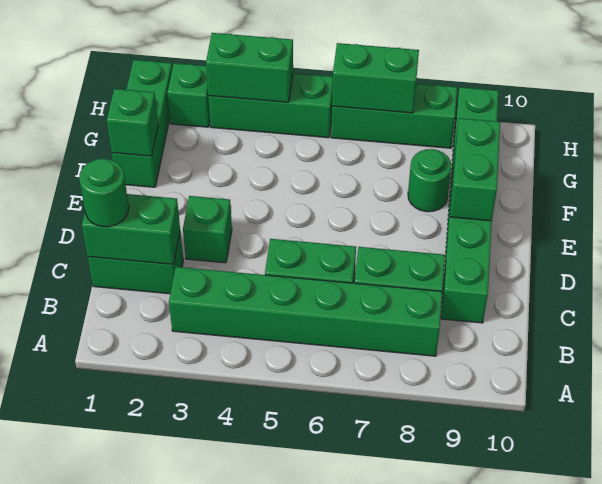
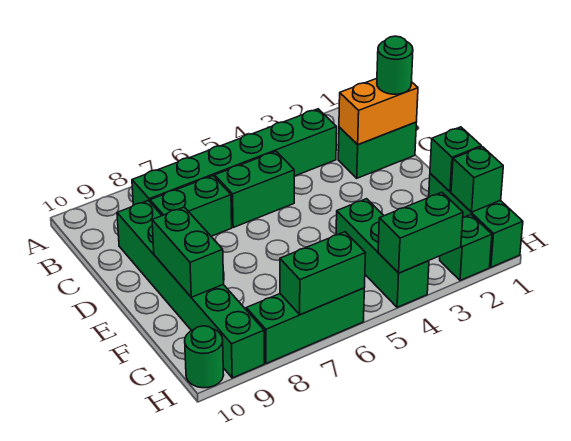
green 1x2 brick [82,194,180,264] -> orange 1x2 brick [339,78,418,145]
green 1x1 brick [183,196,232,263] -> green 1x1 brick moved to [451,147,503,212]
green 1x1 round brick [408,149,451,212] -> green 1x1 round brick moved to [185,326,224,388]
green 1x3 brick [208,73,333,138] -> green 1x3 brick turned to [336,199,429,307]

